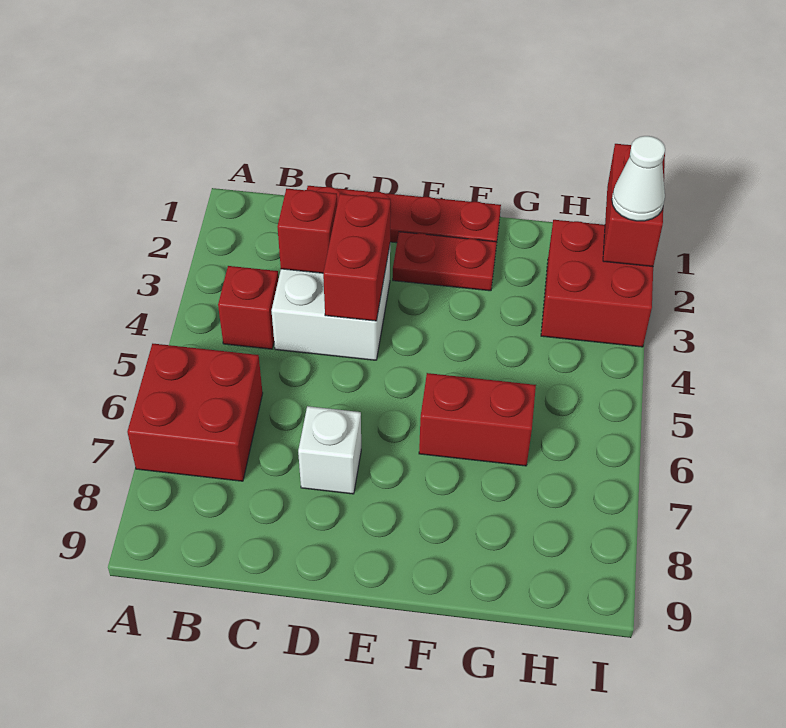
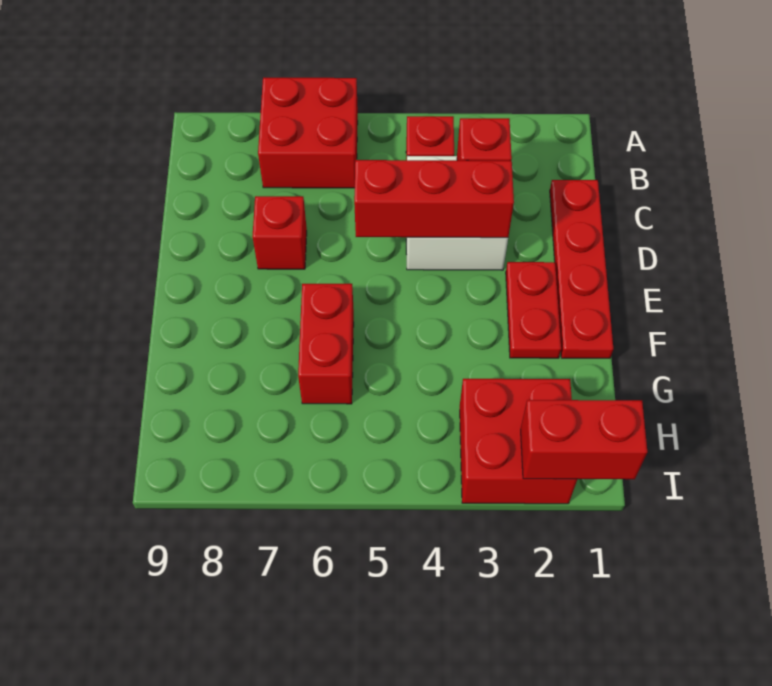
red 1x2 brick [323,194,391,321] -> red 1x3 brick [354,160,514,238]
white 1x1 brick [298,406,361,494] -> red 1x1 brick [252,196,307,269]
white 1x1 cone [612,136,665,221] -> none

